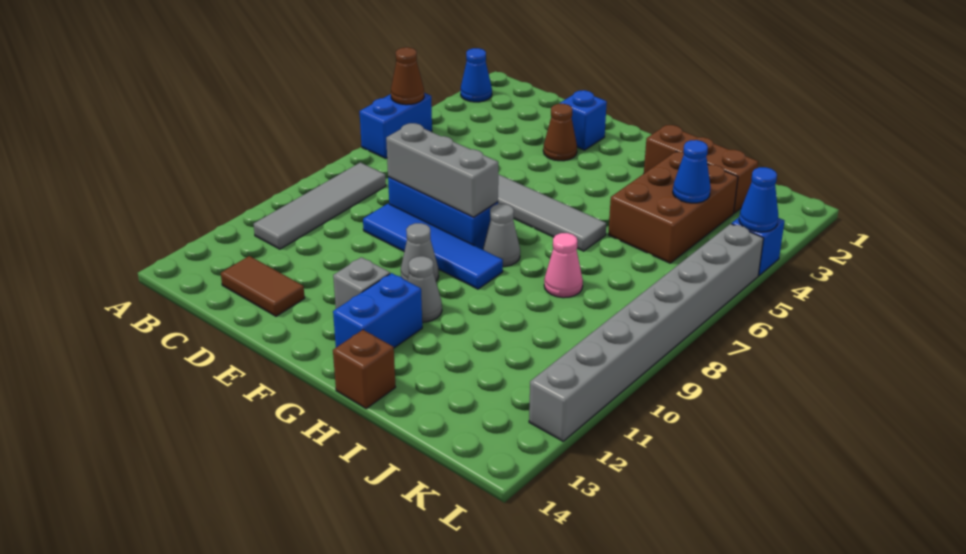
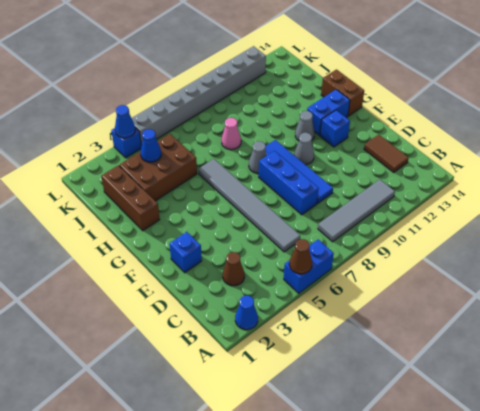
grey 1x3 brick [386,123,498,217] -> none
brown 1x1 cone [543,104,577,161] -> brown 1x1 cone moved to [223,252,245,286]
grey 1x1 brick [333,257,390,309] -> blue 1x1 brick [320,110,350,147]
brown 1x1 brick [333,330,396,408] -> brown 1x2 brick [321,70,364,116]

